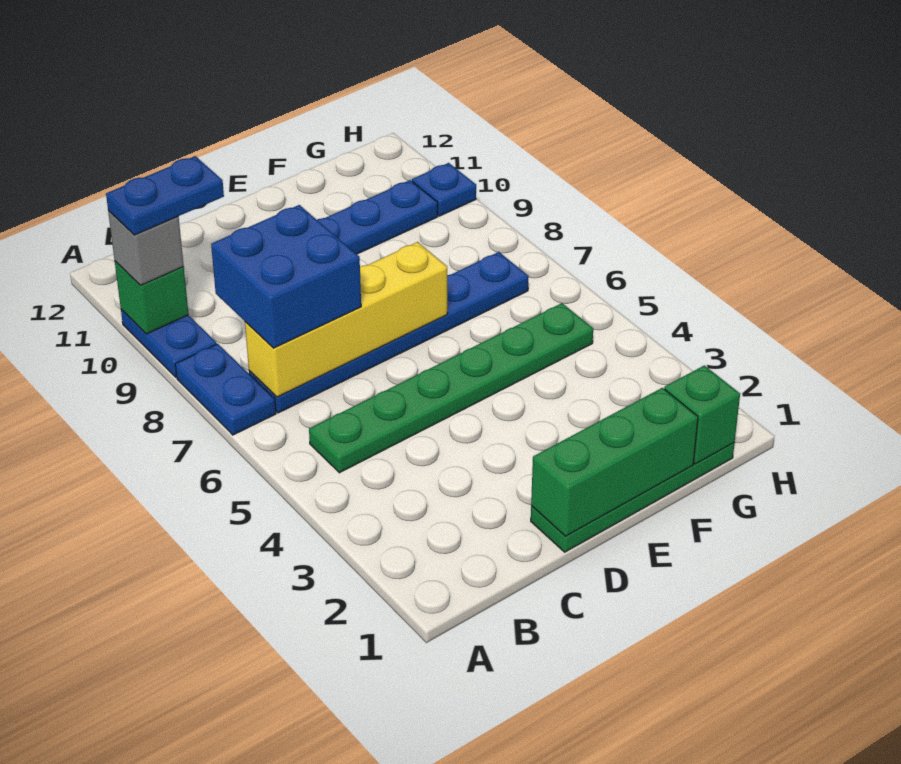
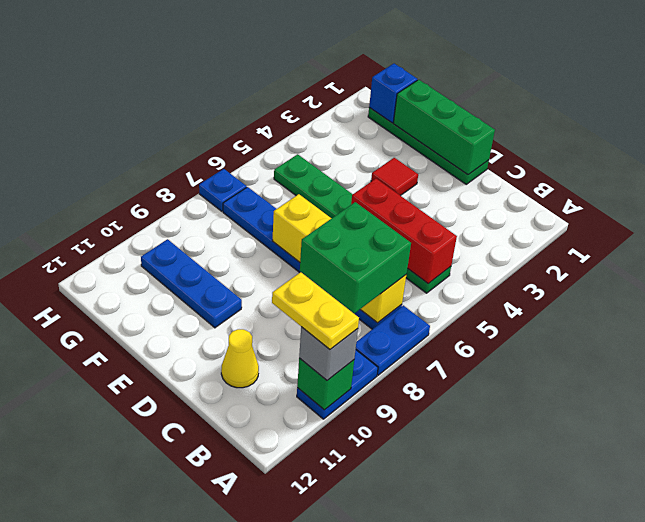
blue 1x2 plate [106,156,224,235] -> yellow 1x2 plate [272,272,359,349]
none -> red 1x3 brick [351,179,457,284]
blue 2x2 brick [211,205,361,348] -> green 2x2 brick [300,202,411,313]
none -> yellow 1x1 cone [221,329,259,388]
none -> red 1x1 tile [371,158,418,196]
green 1x1 brick [664,365,740,464] -> blue 1x1 brick [369,64,417,123]
blue 1x1 plate [412,163,476,216] -> blue 1x1 plate moved to [199,169,247,211]

